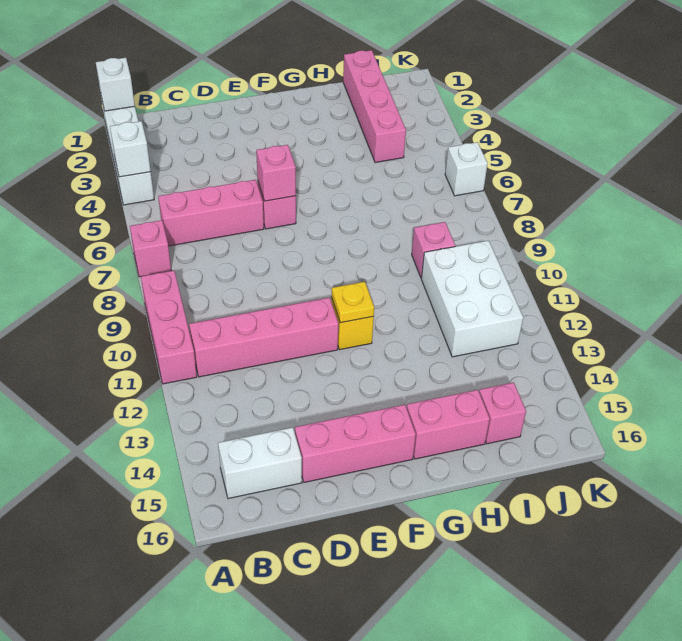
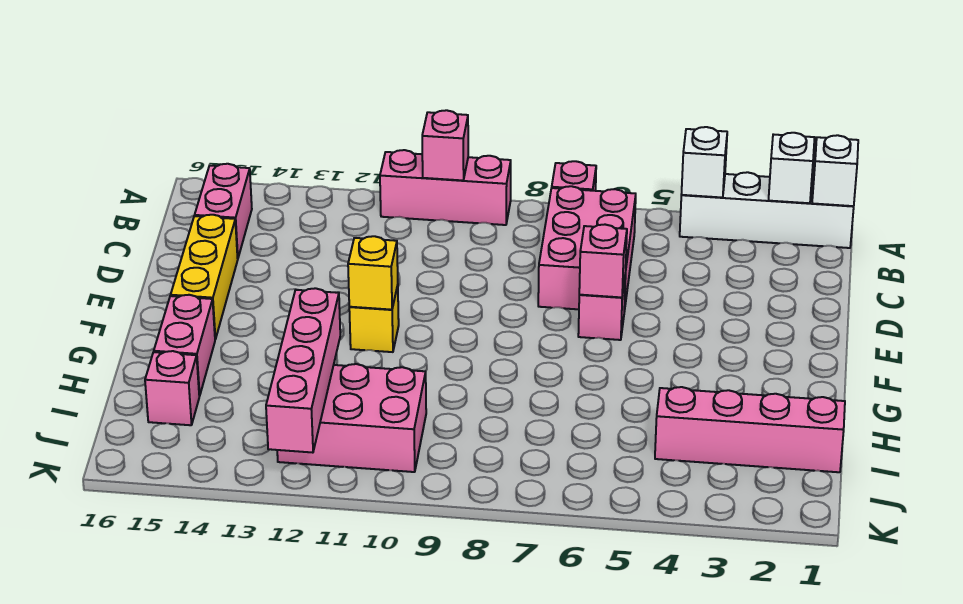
pink 1x3 brick [158,180,264,246] -> pink 2x3 brick [538,186,636,312]
pink 1x4 brick [189,298,338,377] -> pink 1x4 brick moved to [266,288,340,453]
white 1x2 brick [218,427,302,499] -> pink 1x2 brick [195,164,252,258]
pink 1x3 brick [295,405,416,482] -> yellow 1x3 brick [171,215,238,339]
yellow 1x1 plate [331,282,374,323] -> yellow 1x1 brick [348,236,398,310]
pink 1x1 brick [412,222,455,278] -> pink 1x1 brick moved to [422,110,468,180]
white 2x3 brick [421,241,523,357] -> pink 2x3 brick [277,364,426,472]
white 1x1 brick [445,142,488,196] -> white 1x1 brick moved to [769,133,815,203]

